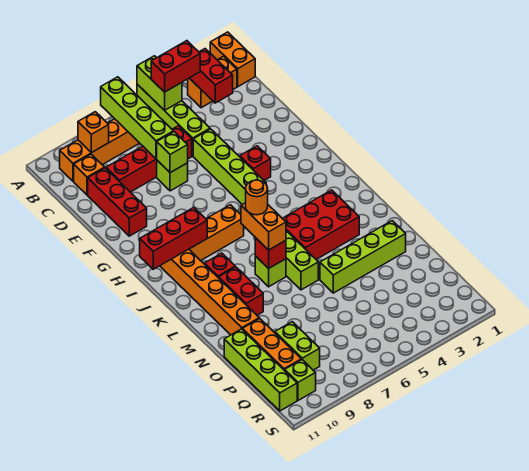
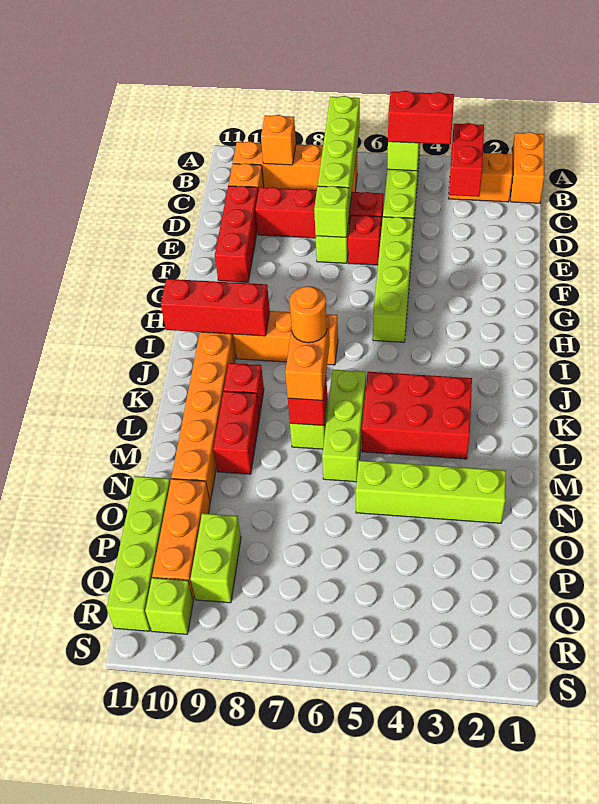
red 1x1 brick [240,146,271,180] -> red 1x1 brick moved to [348,215,381,265]

